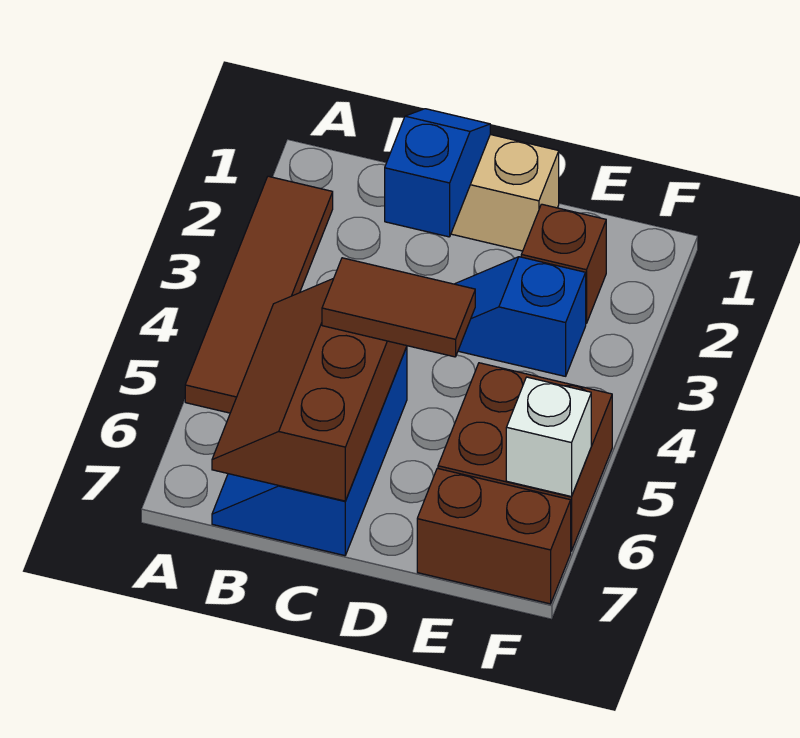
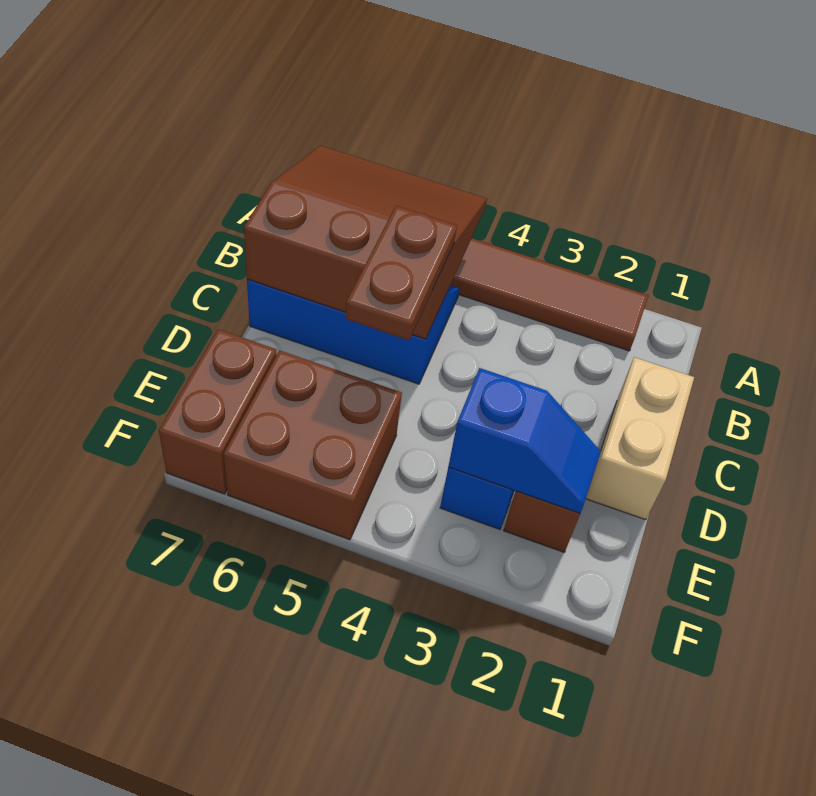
brown 2x3 slope [212,278,407,501] -> brown 3x3 slope [244,145,487,339]
blue 1x2 slope [385,109,490,237] -> blue 1x2 slope moved to [448,368,601,513]
brown 1x2 tile [322,258,475,357] -> brown 1x2 plate [345,206,457,340]
white 1x1 brick [506,377,591,497] -> none

